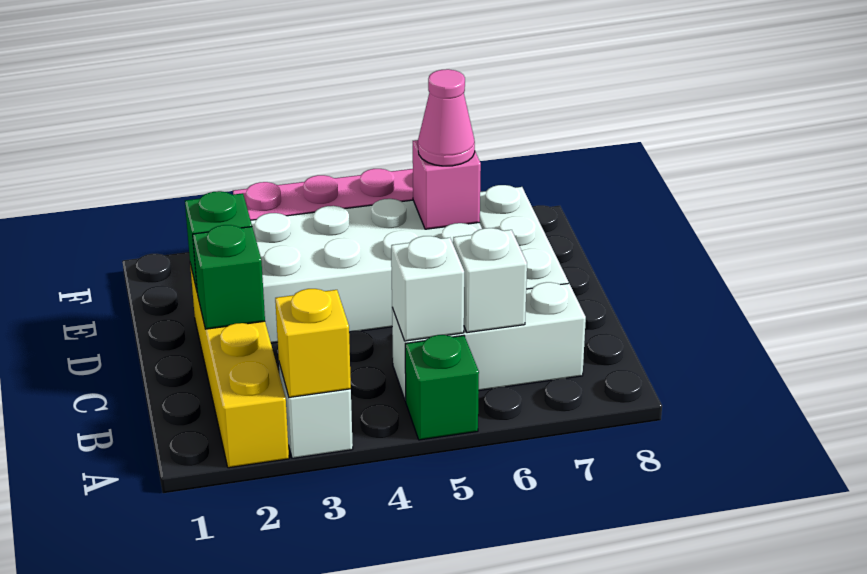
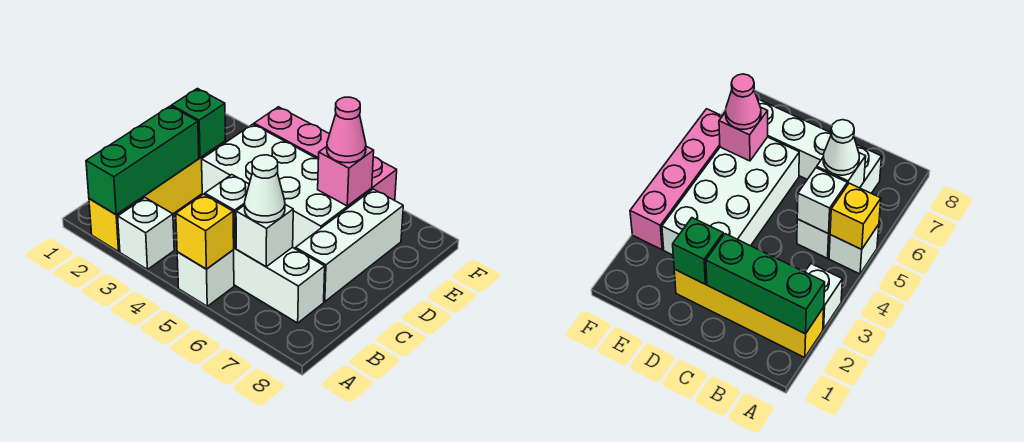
yellow 1x1 brick [275,289,351,397] -> yellow 1x1 brick moved to [176,194,234,269]
green 1x1 brick [405,335,479,440] -> white 1x1 brick [177,250,234,306]
none -> white 1x1 cone [245,155,285,223]
green 1x1 brick [193,225,265,329] -> green 1x3 brick [86,106,199,215]

